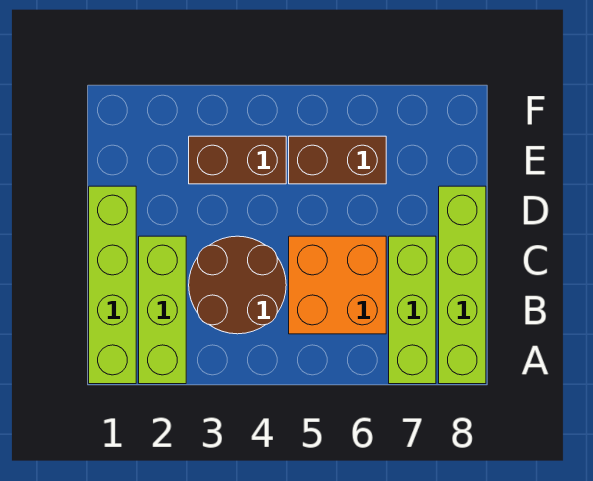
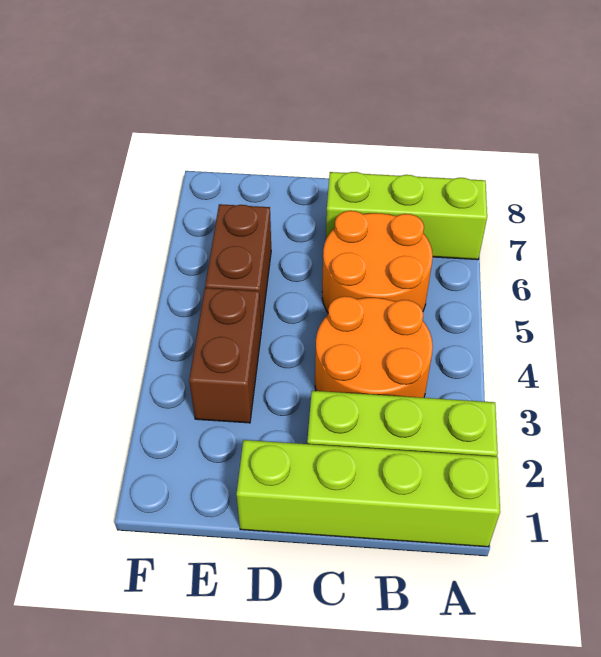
lime 1x4 brick [439,186,486,384] -> none
brown 2x2 round brick [189,236,286,334] -> orange 2x2 round brick [315,296,433,398]
orange 2x2 brick [289,236,386,334] -> orange 2x2 round brick [322,211,433,312]

